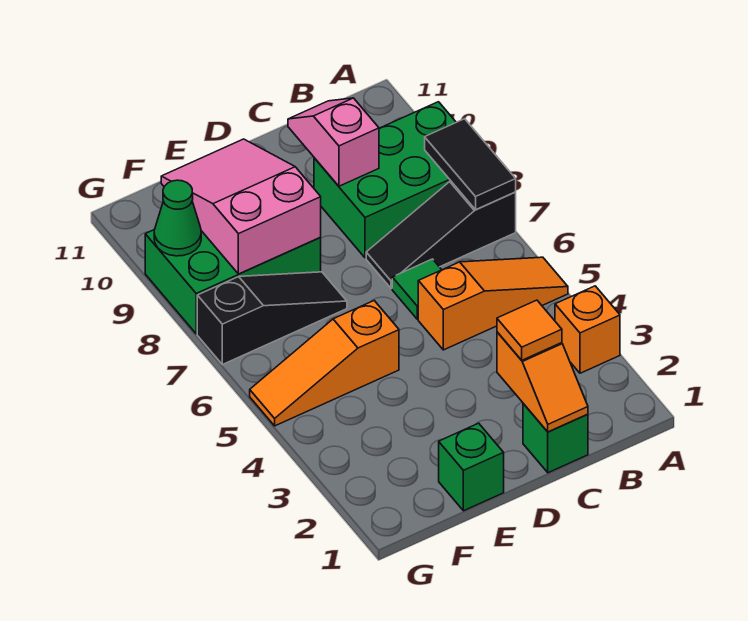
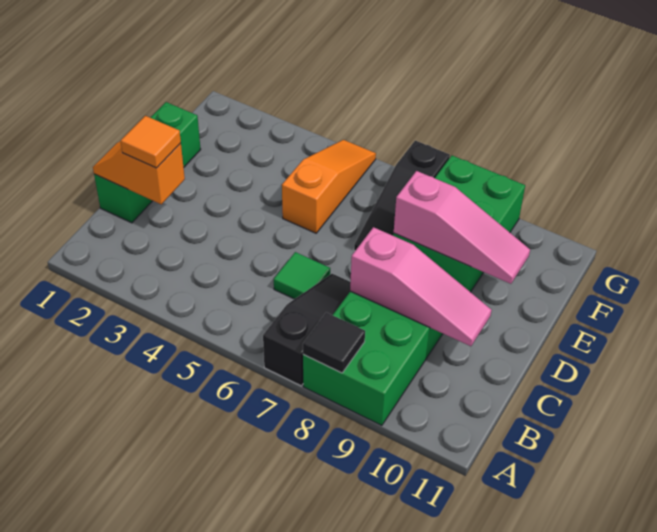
orange 1x1 brick [555,286,620,373] -> none
orange 1x3 slope [418,257,568,350] -> none
black 1x2 tile [425,119,516,210] -> black 1x1 tile [303,312,365,373]
pink 1x2 slope [288,98,379,186] -> pink 1x3 slope [350,227,492,346]
pink 2x3 slope [161,139,321,274] -> pink 1x3 slope [394,171,530,284]
green 1x1 cone [154,180,201,256] -> none

